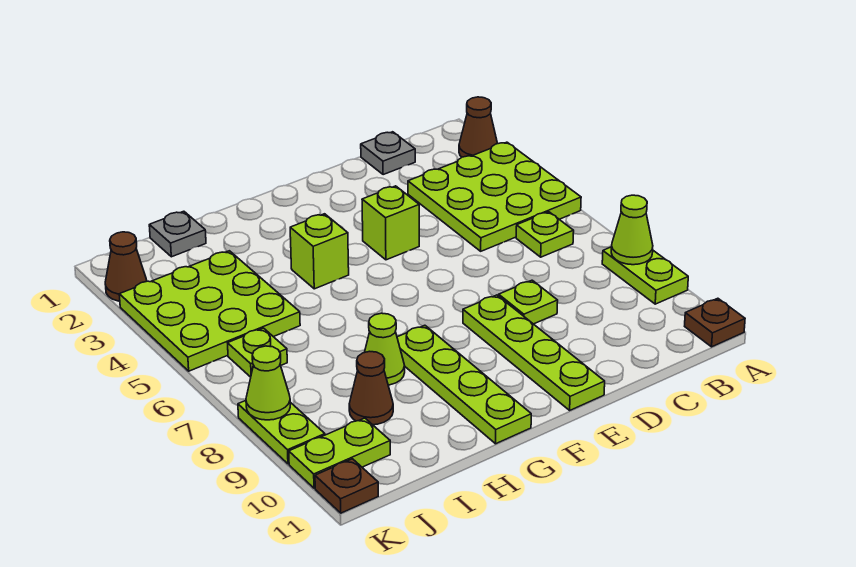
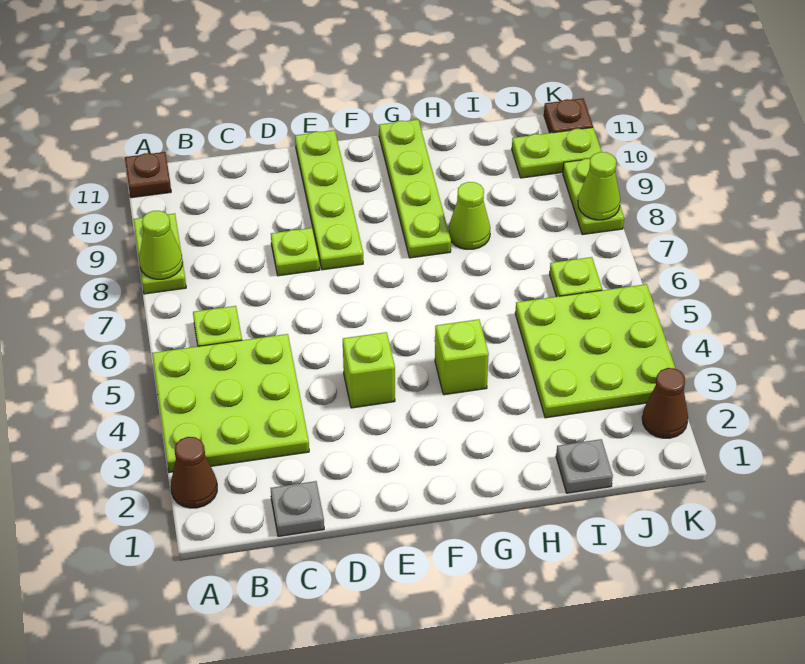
brown 1x1 cone [349,351,393,425] -> none

